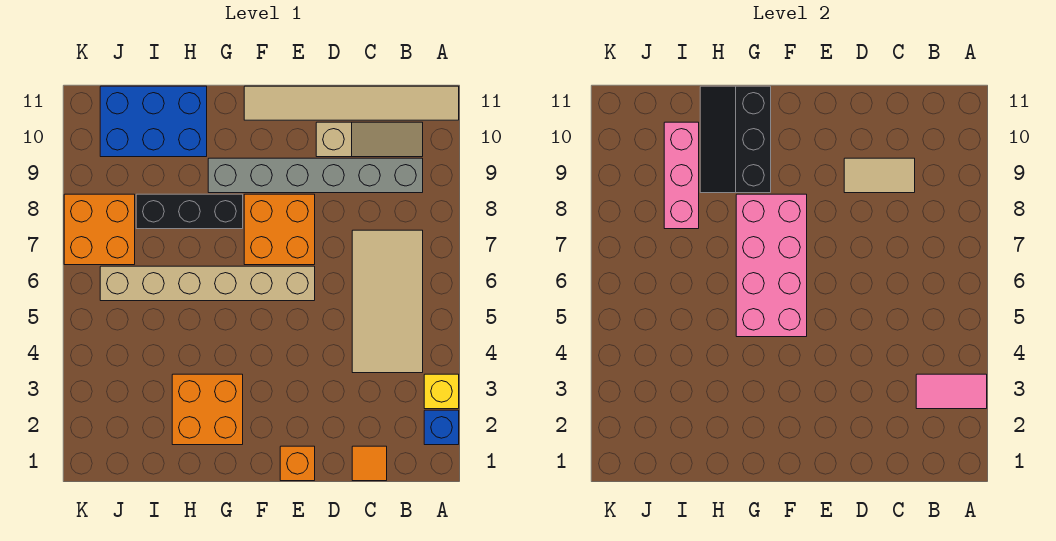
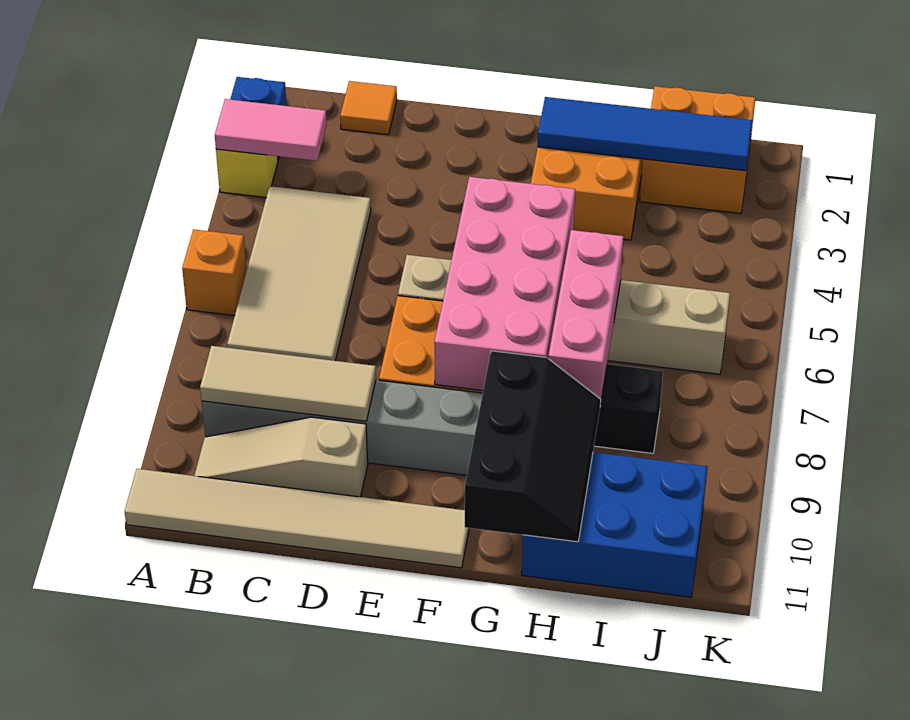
tan 1x2 tile [844,158,915,193] -> tan 1x3 tile [200,346,376,421]
orange 1x1 brick [280,446,315,481] -> orange 1x1 brick moved to [182,229,247,316]
none -> blue 1x4 tile [538,97,752,171]
pink 1x3 brick [664,122,699,229] -> pink 1x3 brick moved to [548,230,624,405]
orange 2x2 brick [64,194,135,265] -> orange 2x2 brick moved to [640,86,756,214]

